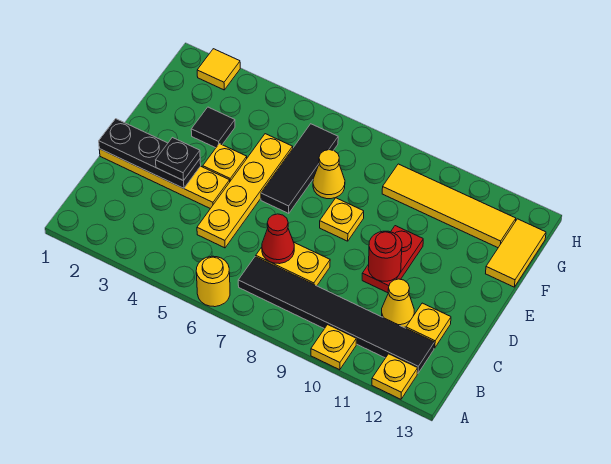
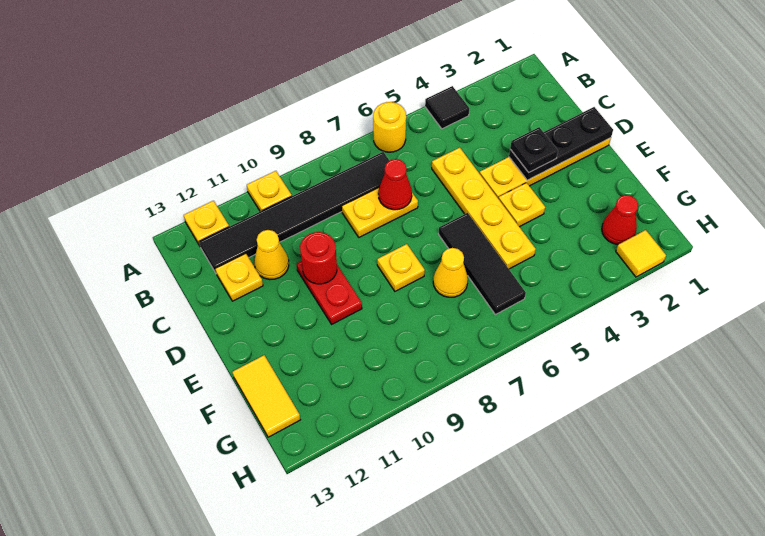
black 1x1 tile [191,107,235,148] -> black 1x1 tile moved to [425,86,469,129]
none -> red 1x1 cone [602,195,638,245]
yellow 1x4 tile [382,164,516,248] -> none

